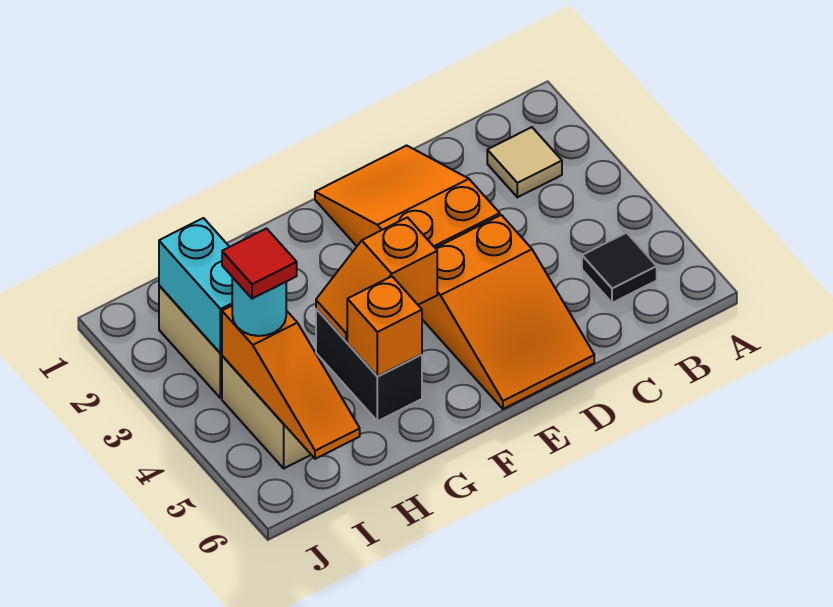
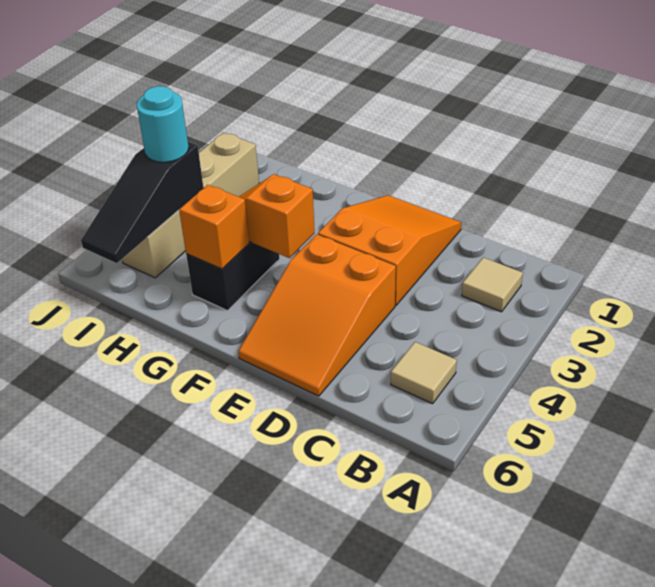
black 1x1 tile [582,233,657,303] -> tan 1x1 tile [391,342,457,404]
cyan 1x2 brick [159,218,232,353] -> none
orange 1x3 slope [222,306,360,459] -> black 1x3 slope [81,142,204,263]
red 1x1 tile [222,229,297,299] -> none

